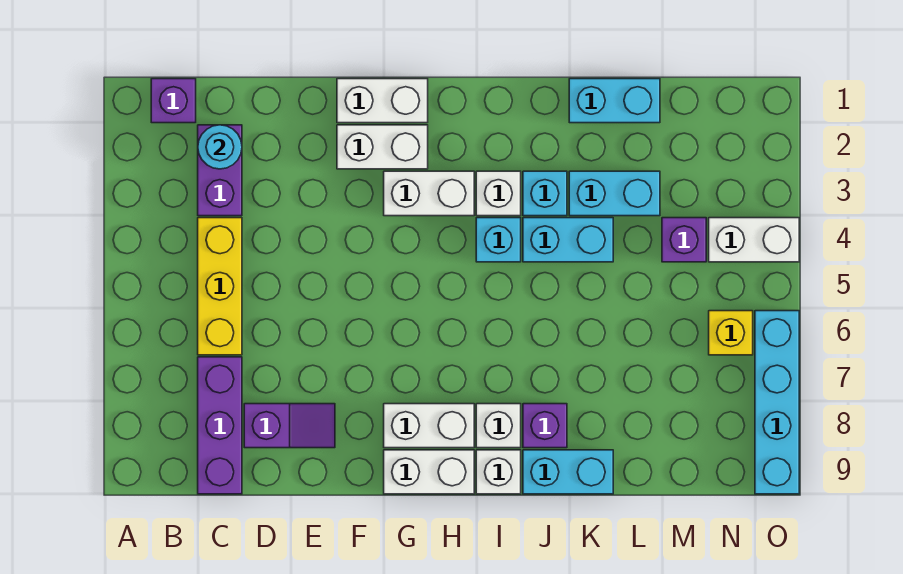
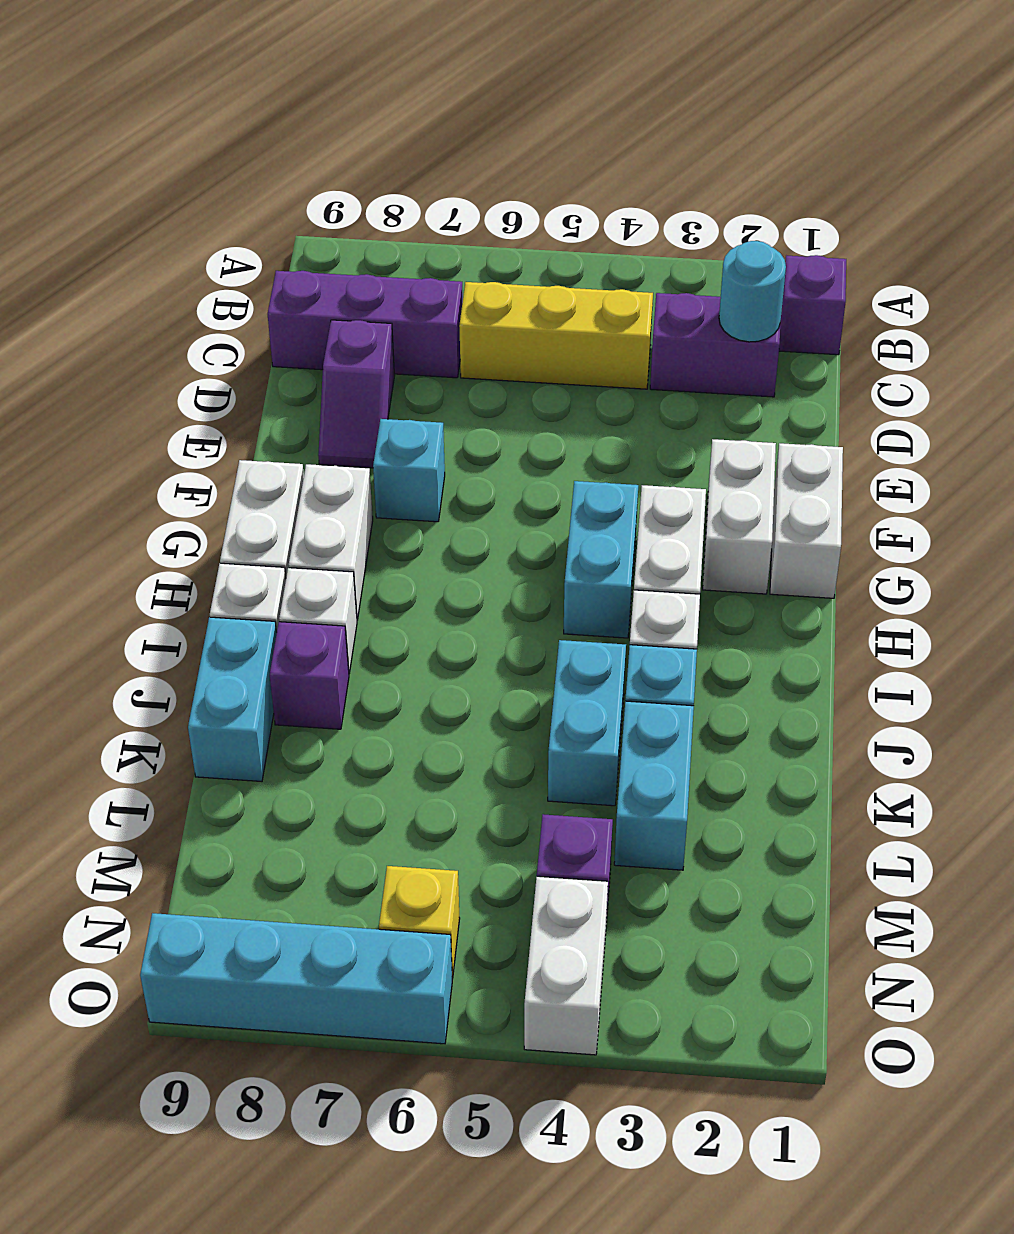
cyan 1x1 brick [476,218,521,262] -> cyan 1x1 brick moved to [373,419,445,522]
cyan 1x2 brick [569,79,660,123] -> cyan 1x2 brick moved to [564,481,638,638]

